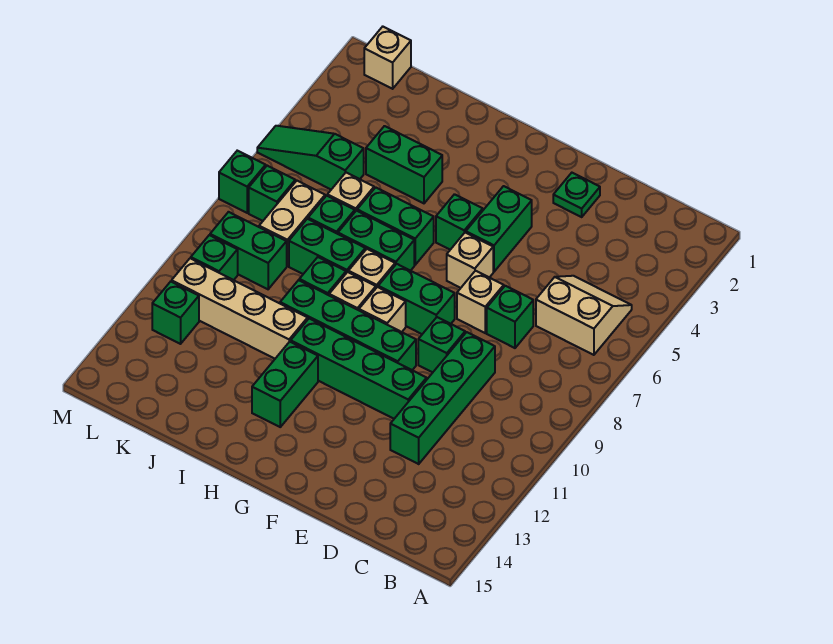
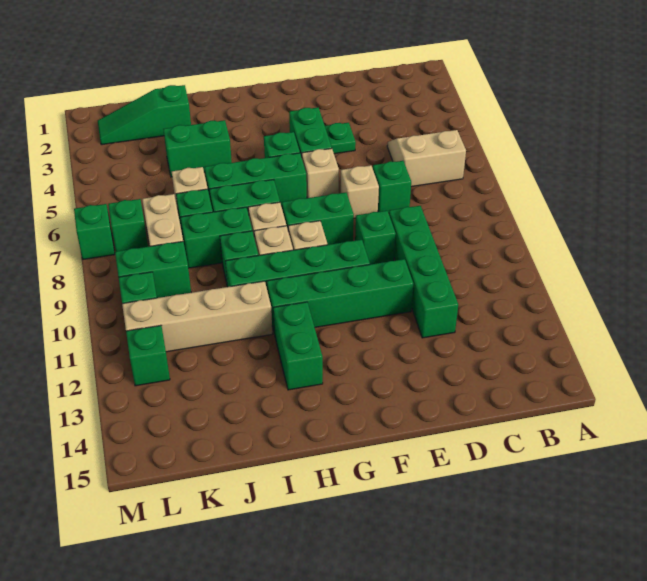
green 1x1 plate [553,173,600,217] -> green 1x1 plate moved to [325,123,356,154]
green 1x2 brick [357,187,434,265] -> green 1x3 brick [205,153,307,206]
green 1x3 slope [257,126,364,189] -> green 1x3 slope moved to [98,85,191,145]
tan 1x1 brick [364,27,411,89] -> none

